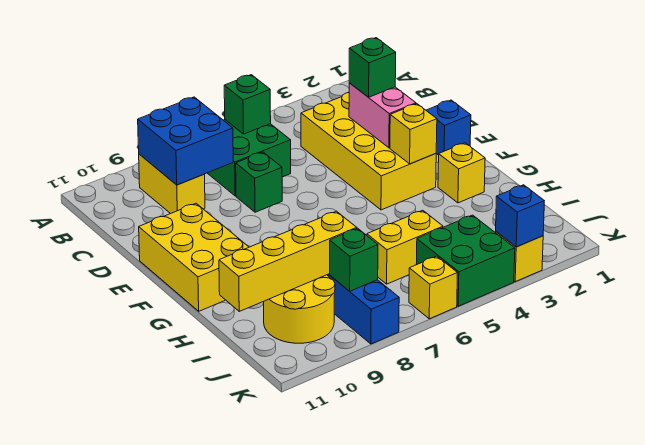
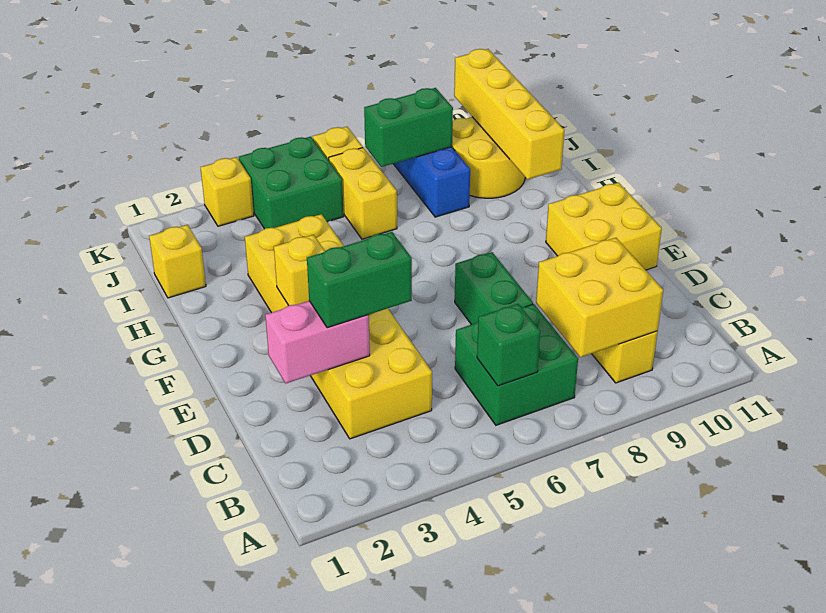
blue 2x2 brick [138,97,233,185] -> yellow 2x2 brick [536,238,663,357]
yellow 2x4 brick [301,92,436,210] -> yellow 2x6 brick [245,214,432,439]
pink 1x2 brick [349,83,416,148] -> pink 1x2 brick turned to [265,301,370,383]
green 1x1 brick [349,38,396,97] -> green 1x2 brick [307,232,412,328]
green 1x1 brick [236,152,282,212] -> green 1x2 brick [455,252,533,325]
blue 1x1 brick [426,100,471,155] -> none
yellow 2x3 brick [139,203,249,311] -> yellow 2x2 brick [546,183,662,270]
yellow 1x1 brick [438,143,485,203] -> yellow 1x1 brick moved to [149,225,206,298]
yellow 1x2 brick [367,210,443,284] -> yellow 1x2 brick turned to [329,148,397,239]
yellow 1x4 brick [219,211,357,311] -> yellow 1x4 brick turned to [454,49,564,179]
green 1x1 brick [330,228,378,291] -> green 1x2 brick [364,88,453,167]
blue 1x1 brick [496,185,544,247] -> none

